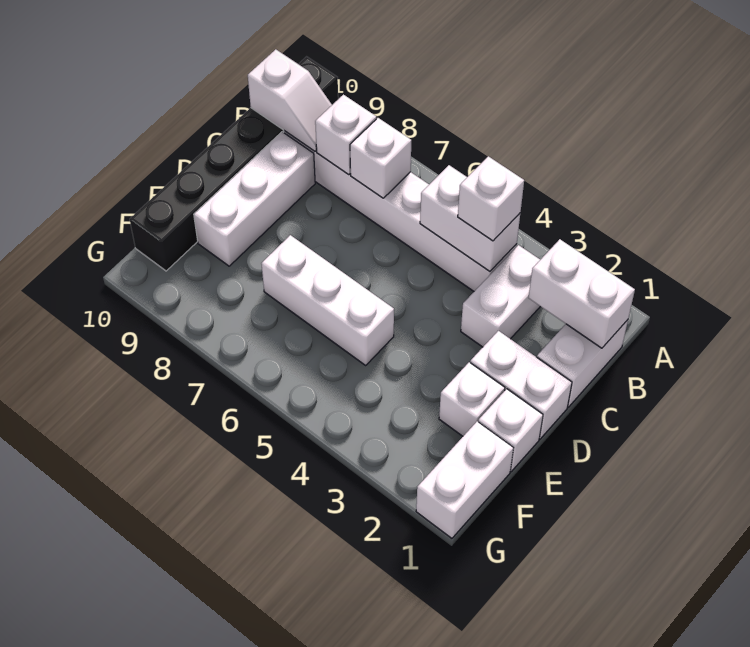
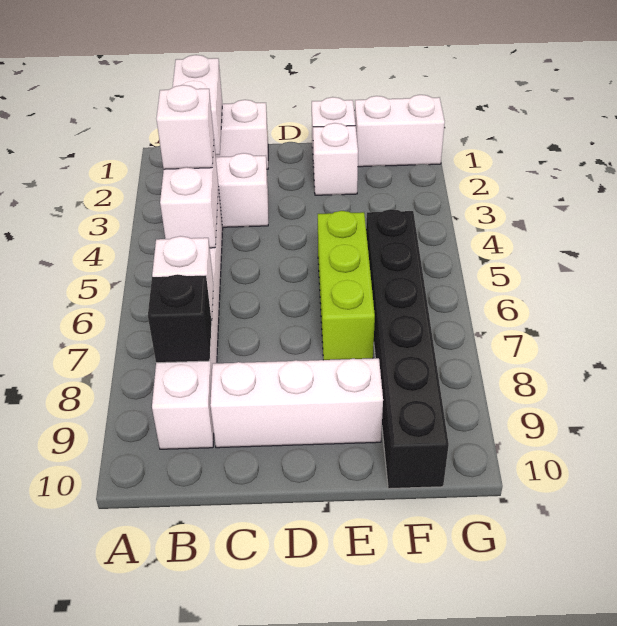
black 1x6 brick [130,57,338,271] -> black 1x6 brick turned to [366,209,449,489]
white 1x1 brick [315,95,376,175] -> black 1x1 brick [148,274,212,363]
white 1x2 slope [248,49,332,151] -> none
white 1x2 brick [470,331,572,439] -> none
white 1x3 brick [261,235,394,365] -> lime 1x3 brick [318,211,375,360]

